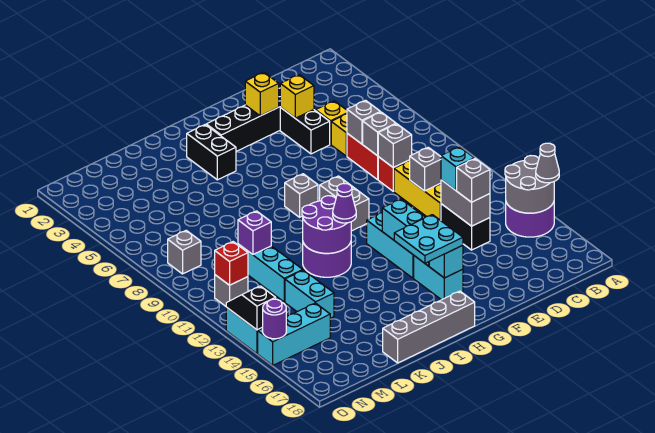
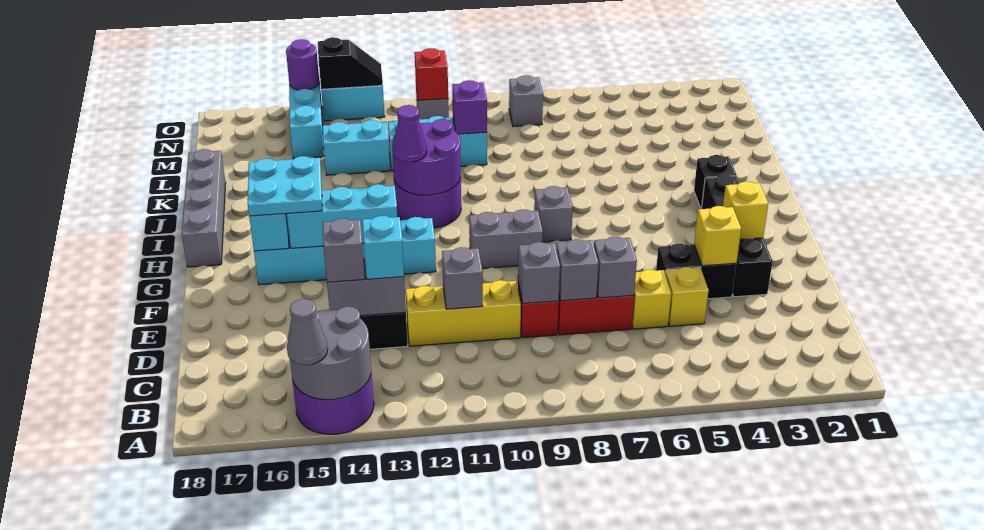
black 1x2 brick [187,125,236,180] -> black 1x1 brick [694,155,737,209]

